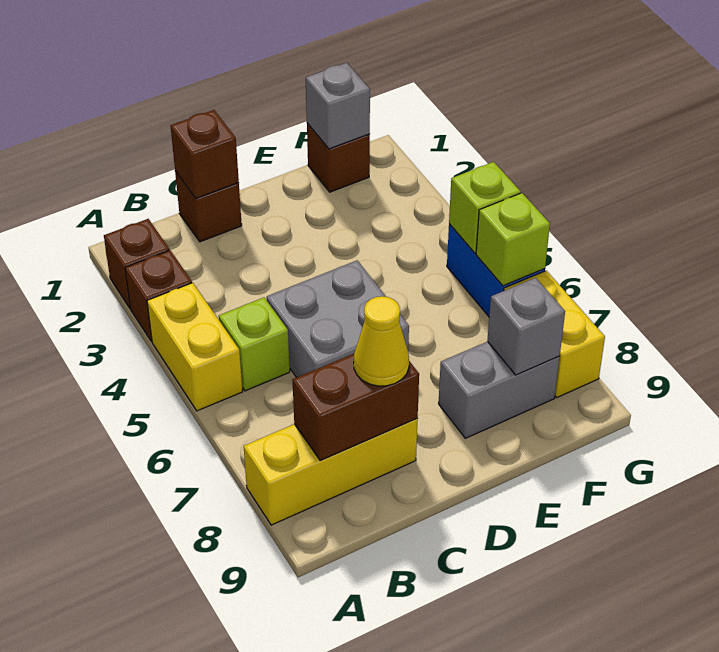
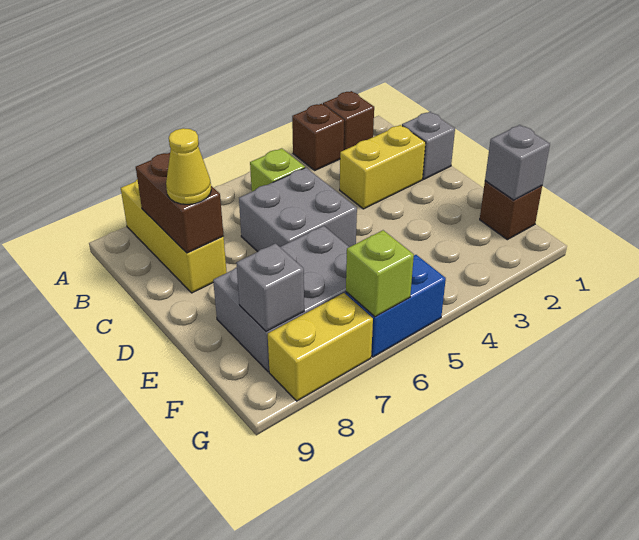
yellow 1x2 brick [147,283,243,411] -> yellow 1x2 brick moved to [340,125,426,209]
brown 1x1 brick [175,171,242,242] -> grey 1x1 brick [402,112,455,179]
brown 1x1 brick [171,110,239,198] -> none
grey 1x2 brick [439,342,560,438] -> grey 2x3 brick [213,226,349,372]
lime 1x1 brick [449,162,521,253] -> none

